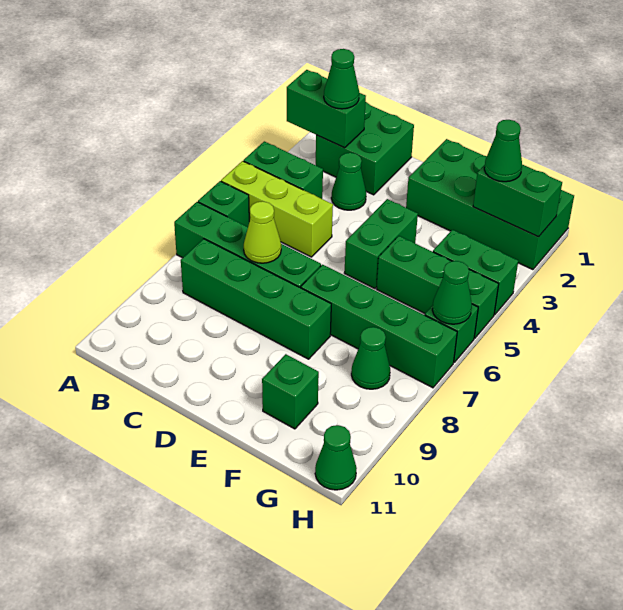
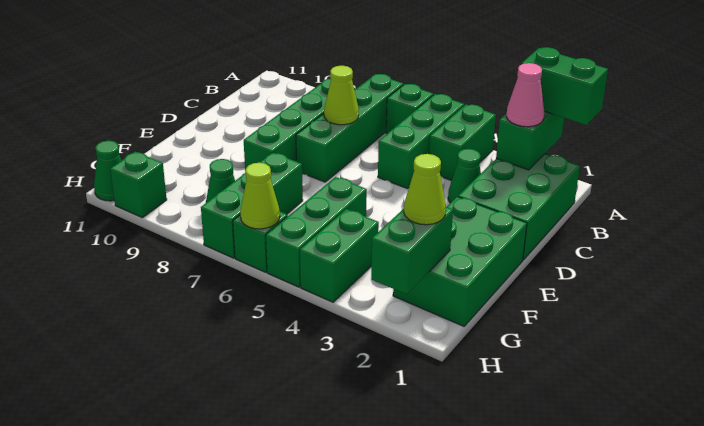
lime 1x3 brick [221,161,333,257] -> green 1x3 brick [378,94,464,189]
green 2x2 brick [316,102,414,195] -> green 2x3 brick [458,154,580,260]
green 1x1 cone [324,49,359,109] -> pink 1x1 cone [507,63,544,127]
green 2x4 brick [406,139,574,270] -> green 2x3 brick [393,197,527,326]
green 1x2 brick [344,199,418,289] -> green 1x2 brick moved to [522,47,608,125]
green 1x4 brick [301,265,457,388] -> green 1x3 brick [201,152,303,258]
green 1x1 brick [262,354,319,429] -> green 1x1 brick moved to [110,152,167,218]
green 1x1 cone [484,120,522,182] -> lime 1x1 cone [404,154,446,225]
green 1x1 cone [432,261,472,324] -> lime 1x1 cone [240,163,280,229]

